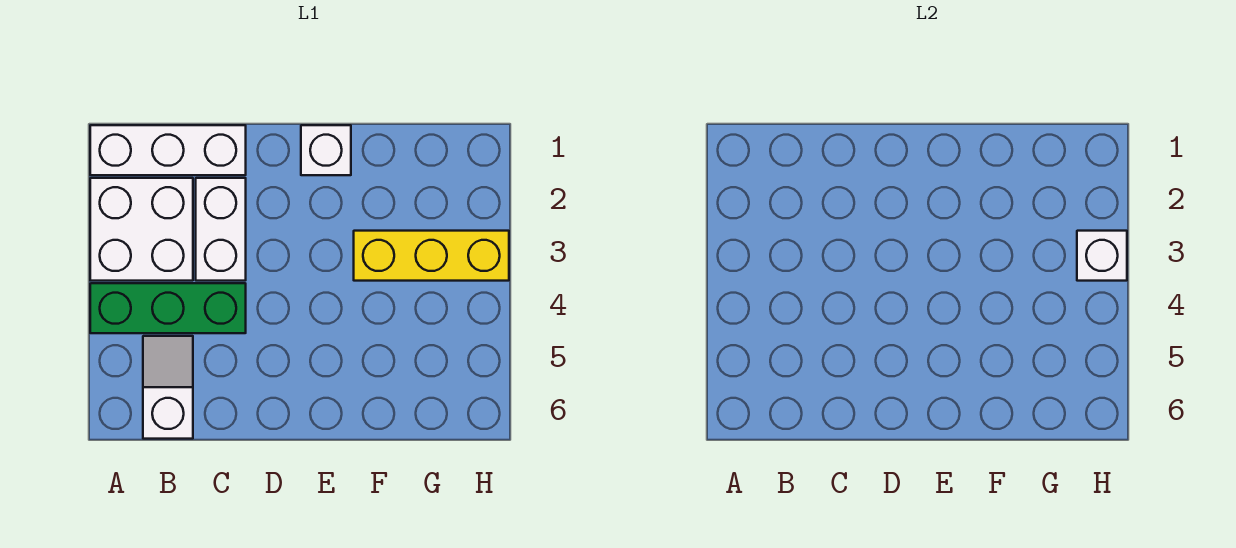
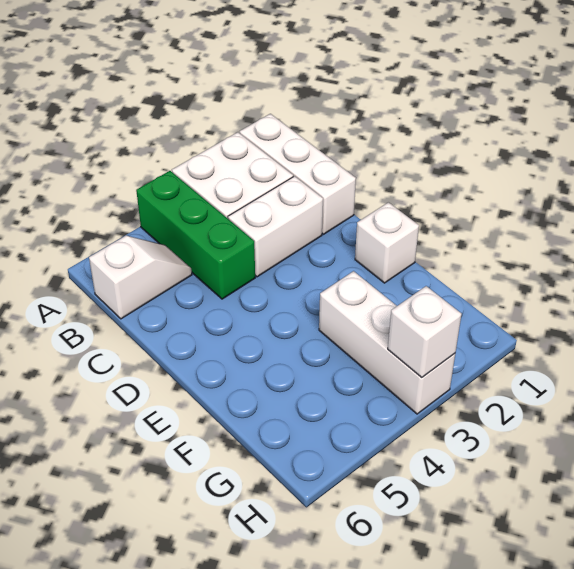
yellow 1x3 brick [354,231,509,281] -> white 1x3 brick [319,271,455,414]

